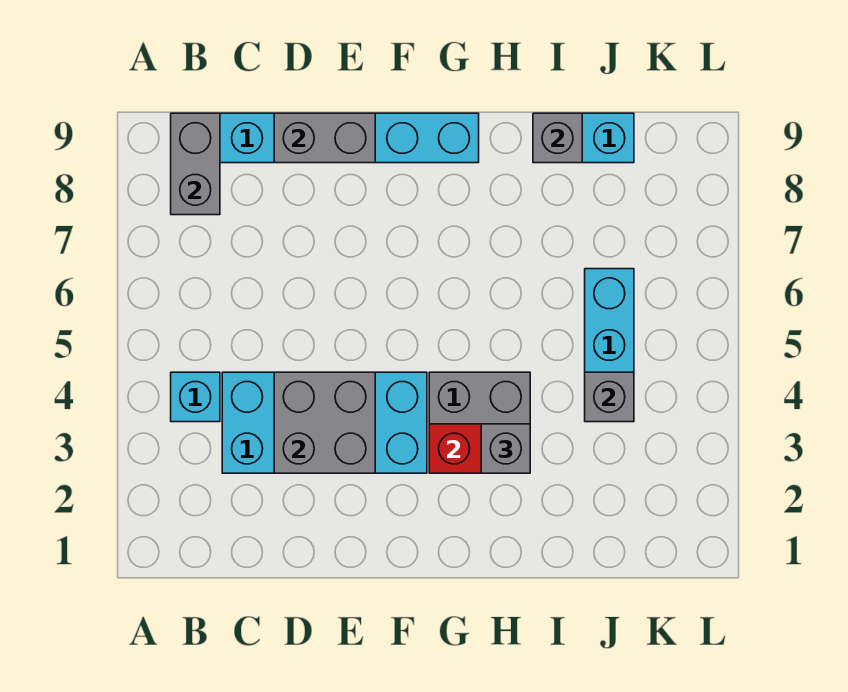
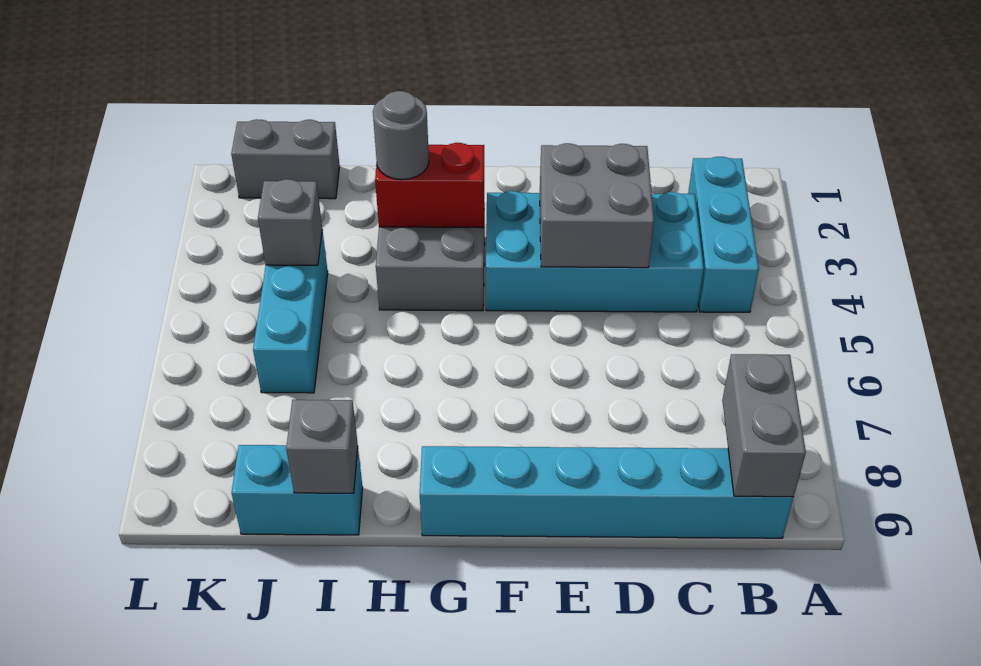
cyan 1x1 brick [171,372,220,422] -> cyan 1x3 brick [688,157,759,312]
grey 1x2 brick [274,113,375,163] -> grey 1x2 brick moved to [231,119,340,199]
grey 1x1 brick [481,424,530,473] -> grey 1x1 round brick [373,91,429,180]

